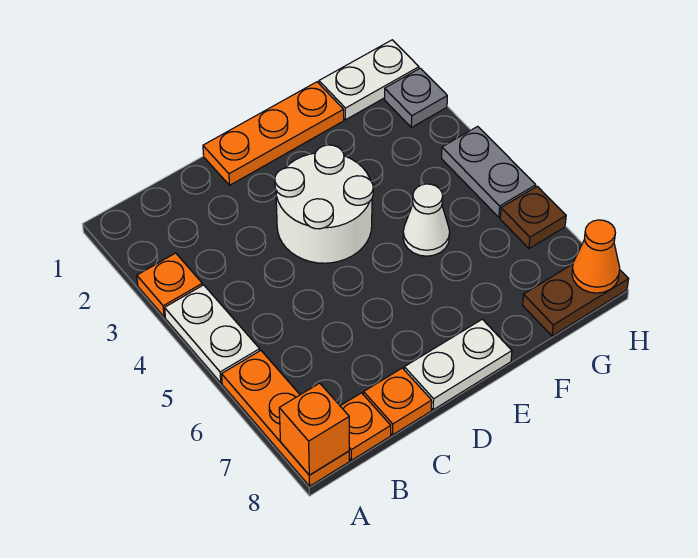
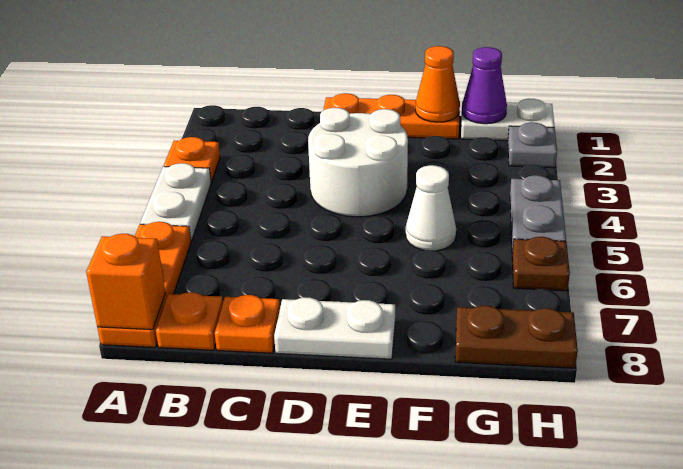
none -> purple 1x1 cone [462,47,507,124]
orange 1x1 cone [572,220,620,293] -> orange 1x1 cone moved to [415,46,460,122]

